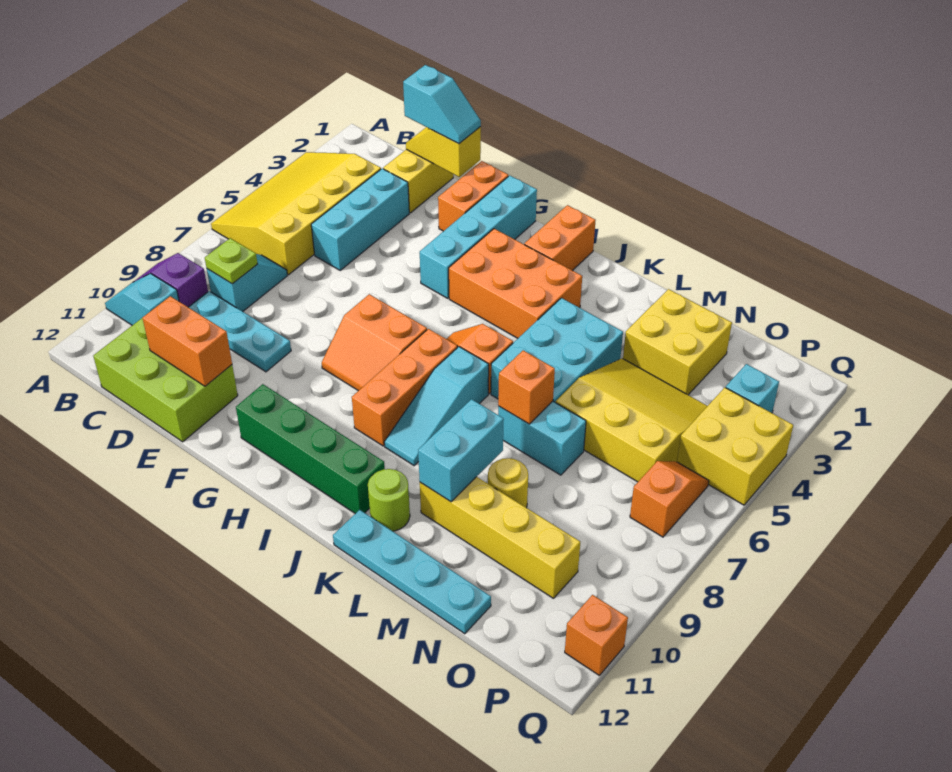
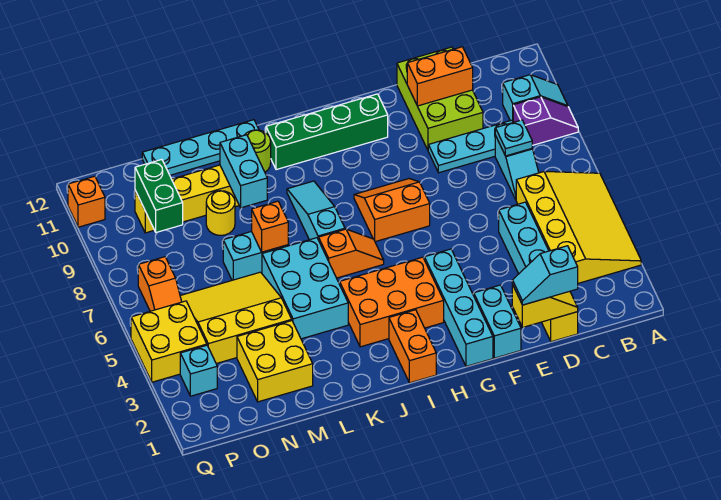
lime 1x1 plate [205,238,258,284] -> cyan 1x1 plate [495,120,532,156]
lime 2x3 brick [93,318,238,442] -> lime 2x3 brick turned to [397,47,483,150]
orange 1x2 brick [438,161,508,231] -> cyan 1x2 brick [474,285,521,358]
orange 1x3 brick [352,329,457,446] -> none
yellow 3x3 slope [556,358,707,482] -> yellow 3x3 slope turned to [180,272,292,364]
none -> green 1x2 brick [135,160,183,232]

